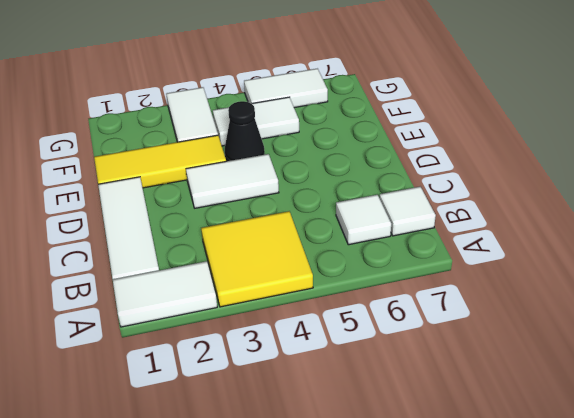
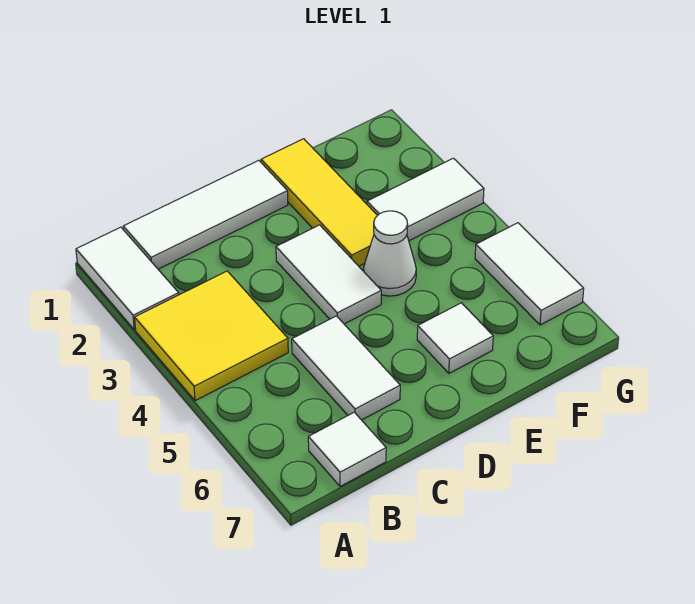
white 1x1 tile [336,195,391,245] -> white 1x1 tile moved to [417,303,493,373]
black 1x1 cone [225,101,265,161] -> white 1x1 cone [363,211,416,296]
white 1x2 tile [213,97,299,146] -> white 1x2 tile moved to [292,316,400,420]

